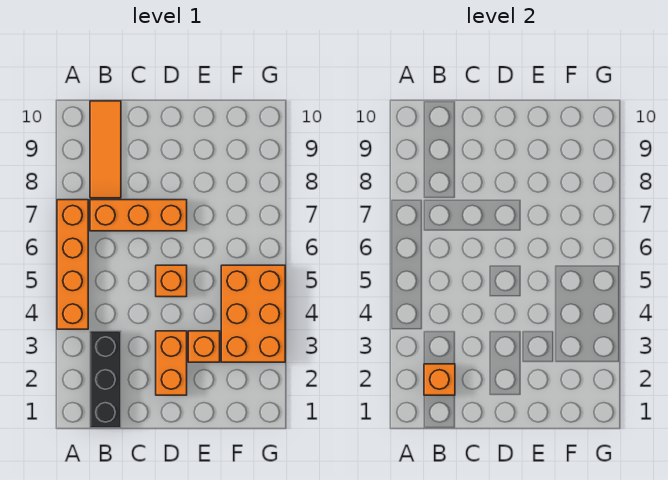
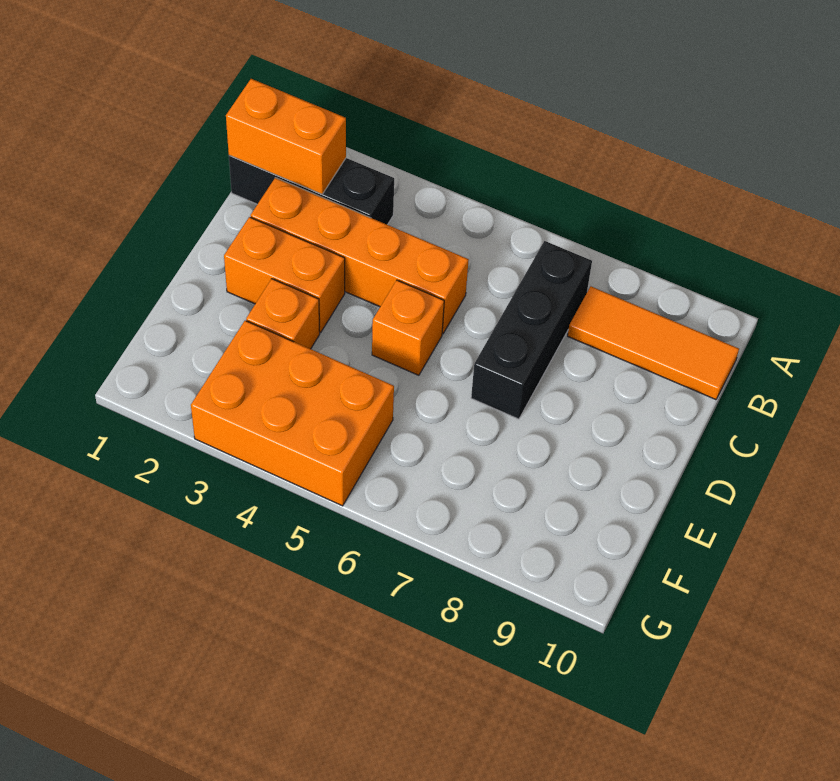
orange 1x4 brick [57,200,88,329] -> orange 1x4 brick moved to [251,178,469,334]
orange 1x1 brick [424,364,455,395] -> orange 1x2 brick [226,79,346,194]
orange 1x3 brick [90,200,187,231] -> black 1x3 brick [471,241,592,419]

